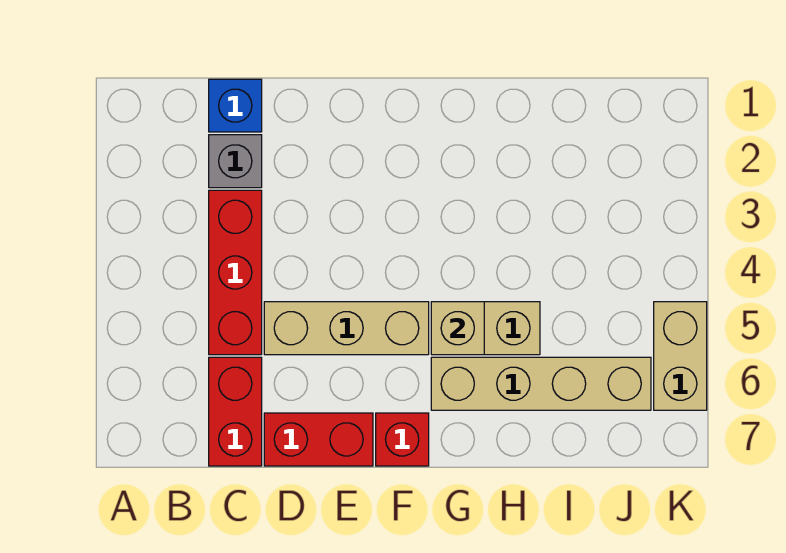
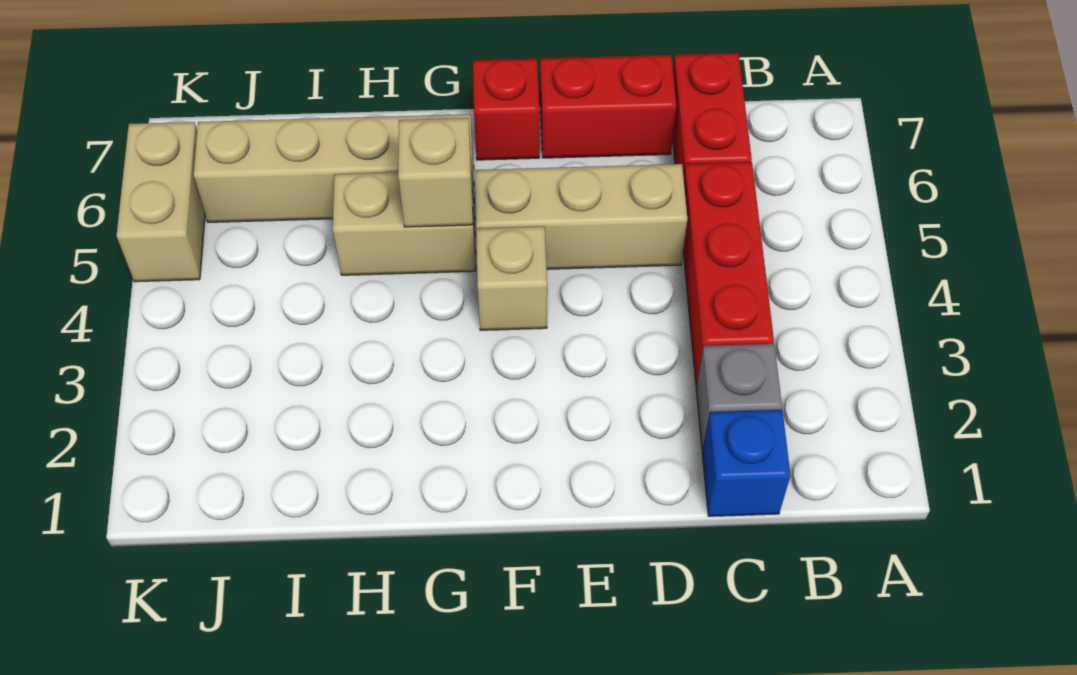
none -> tan 1x1 brick [476,226,547,330]

